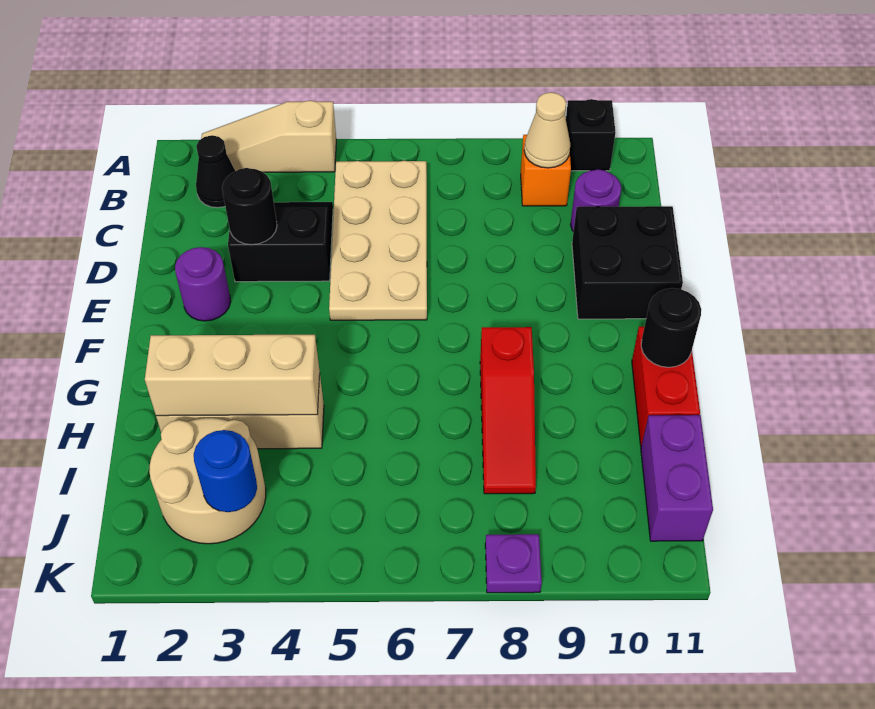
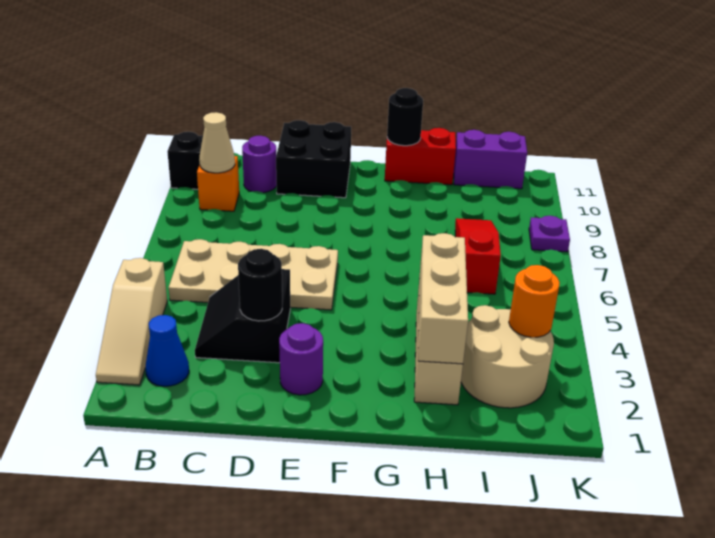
black 1x1 cone [196,135,235,208] -> blue 1x1 cone [145,315,189,386]
red 1x3 slope [480,327,536,494] -> red 1x3 slope turned to [455,218,501,294]
blue 1x1 round brick [194,430,257,512] -> orange 1x1 round brick [509,265,560,337]

